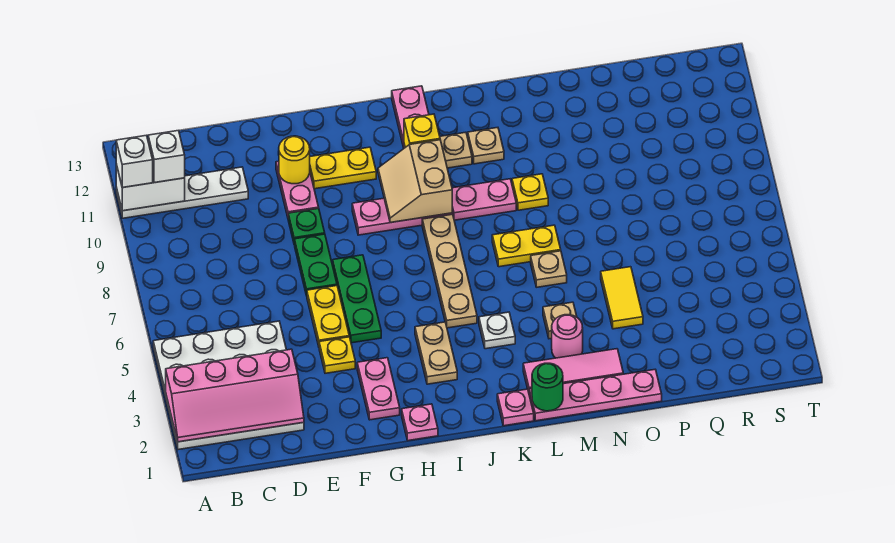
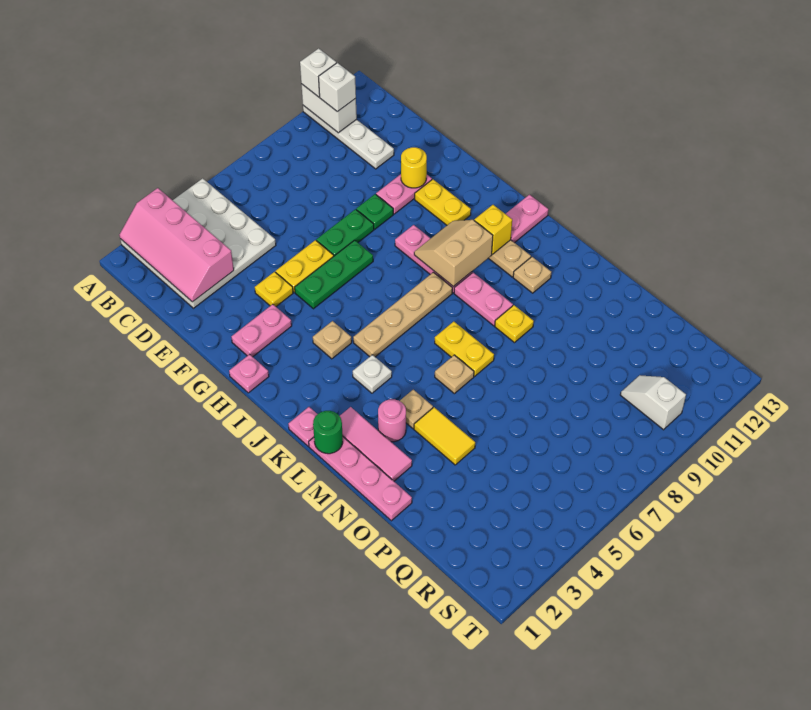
tan 1x2 plate [415,322,457,384] -> tan 1x1 plate [313,321,352,359]
yellow 1x2 tile [601,267,643,329] -> yellow 1x2 tile turned to [414,407,475,465]
none -> white 1x2 slope [620,375,686,430]

